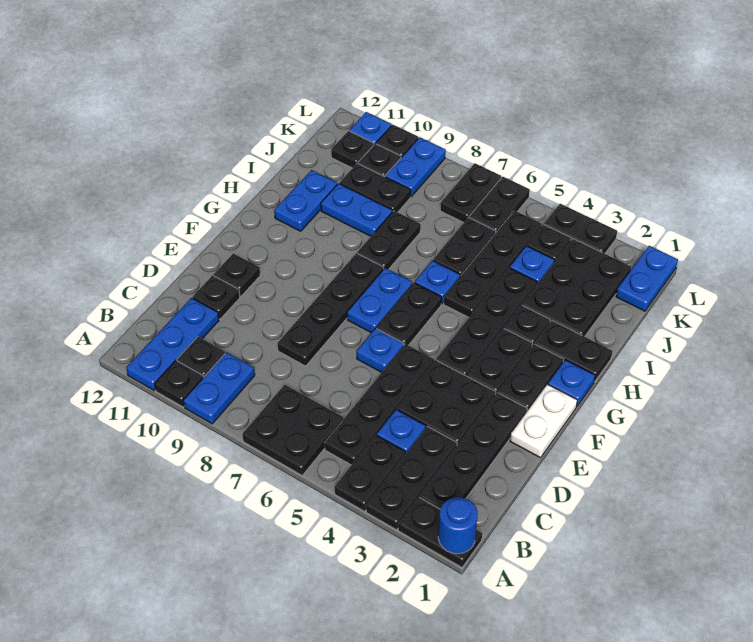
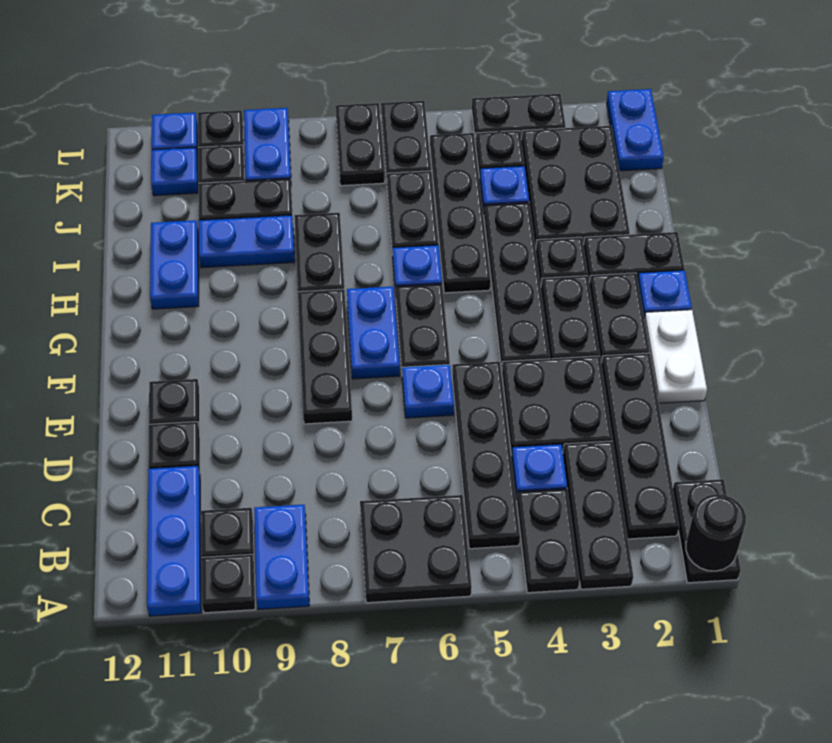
black 1x2 plate [398,497,482,567] -> black 1x2 plate turned to [673,479,741,583]
blue 1x1 round brick [438,497,478,554] -> black 1x1 round brick [686,494,746,571]
black 1x4 plate [277,253,384,366] -> black 1x3 plate [298,289,352,424]
black 1x1 plate [331,131,374,168] -> blue 1x1 plate [151,147,198,196]

